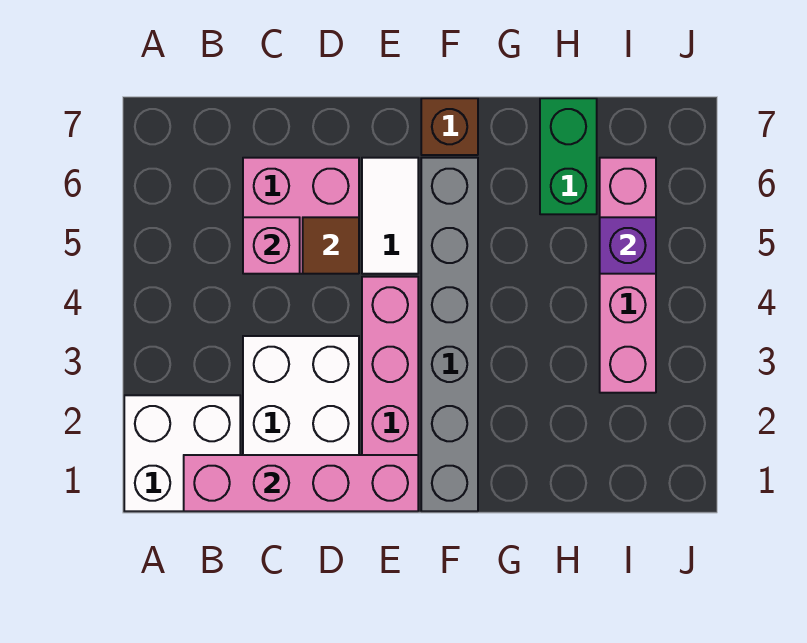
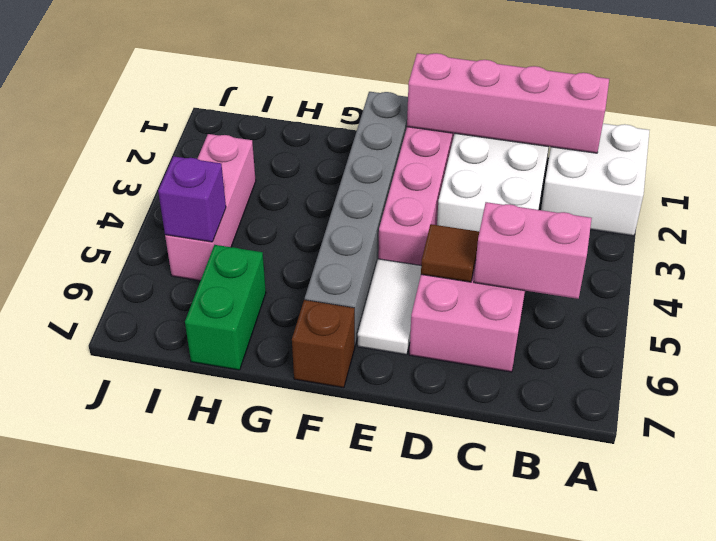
pink 1x1 brick [243,217,300,274] -> pink 1x2 brick [474,202,592,299]
pink 1x4 brick [600,158,656,393] -> pink 1x3 brick [165,134,256,281]

